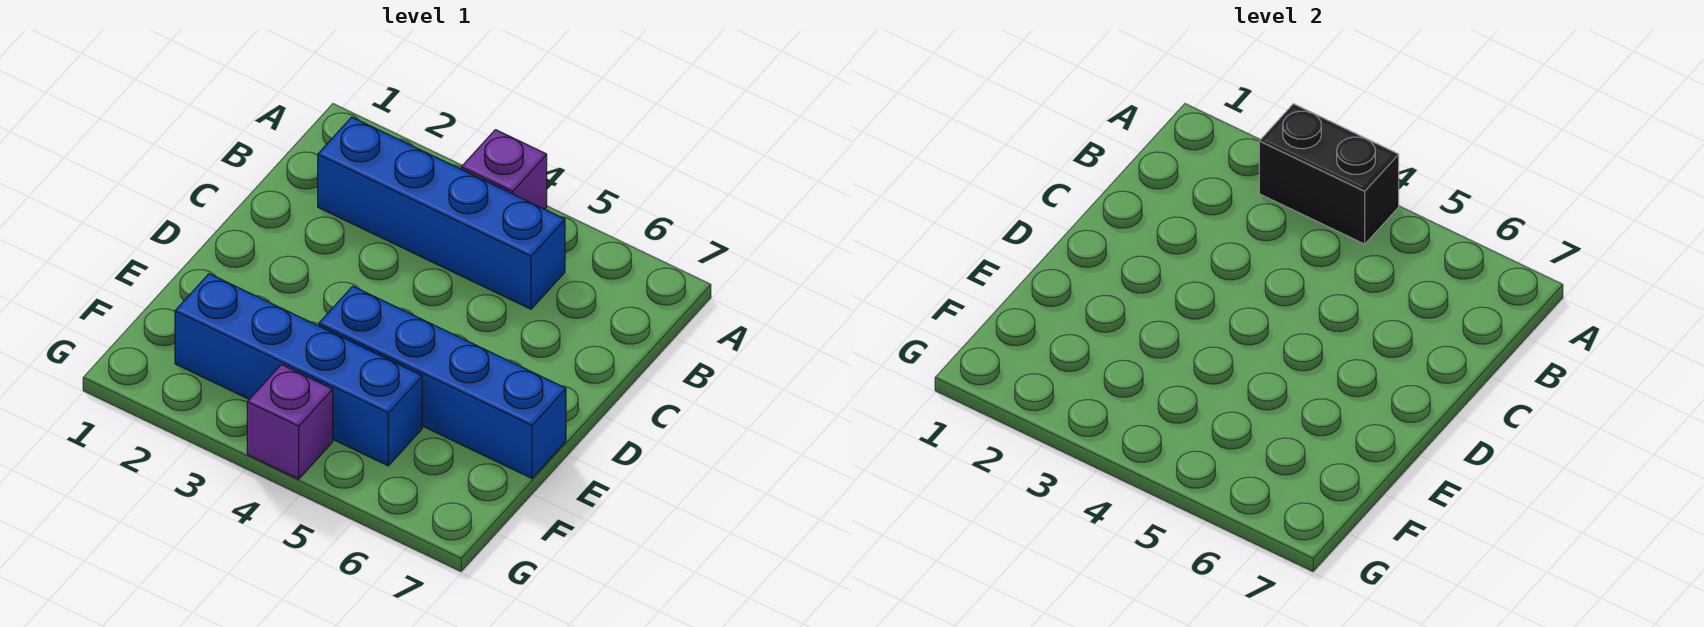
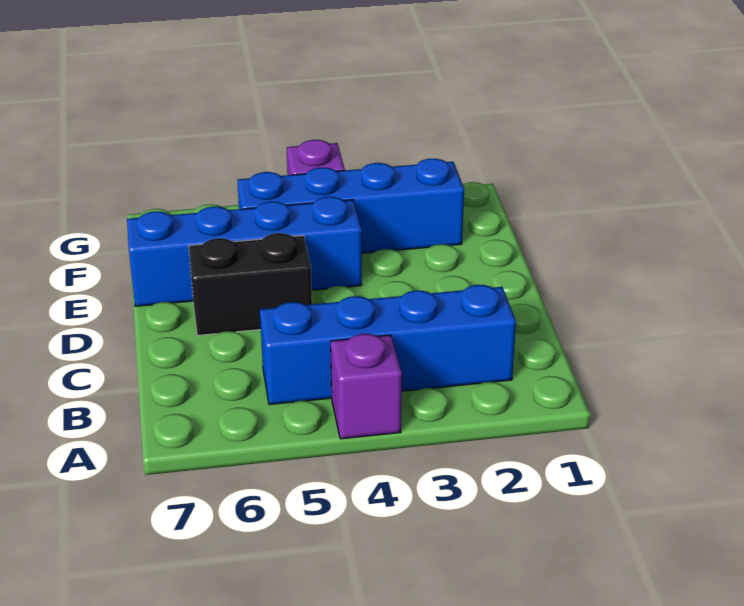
black 1x2 brick [1259,104,1399,244] -> black 1x2 brick moved to [189,233,312,335]

